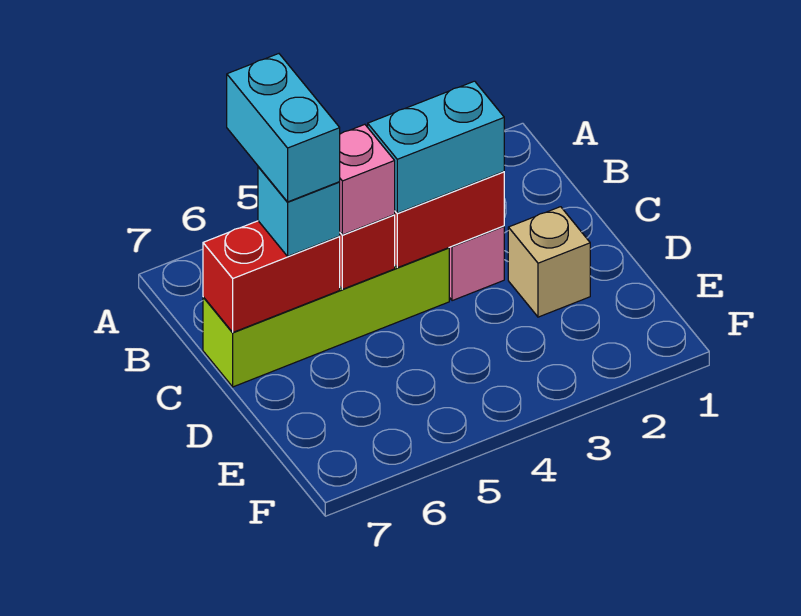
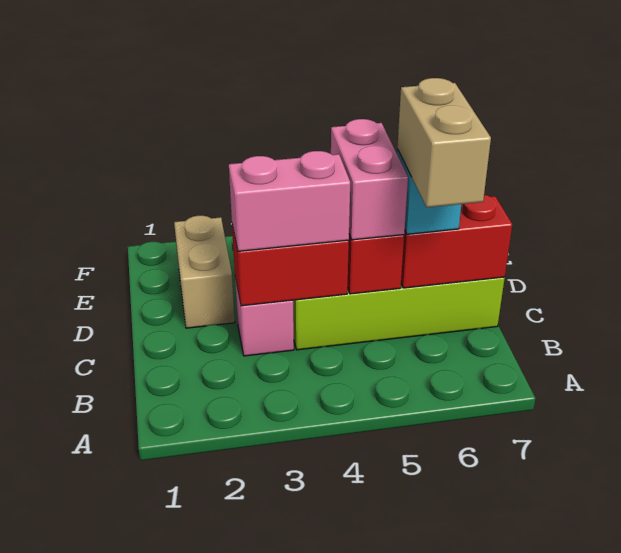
cyan 1x2 brick [227,54,340,202] -> tan 1x2 brick [397,78,491,207]
cyan 1x2 brick [368,81,504,213] -> pink 1x2 brick [229,151,350,251]
pink 1x1 brick [340,124,395,235] -> pink 1x2 brick [331,119,408,240]
tan 1x1 brick [508,207,590,317] -> tan 1x2 brick [174,216,235,328]

